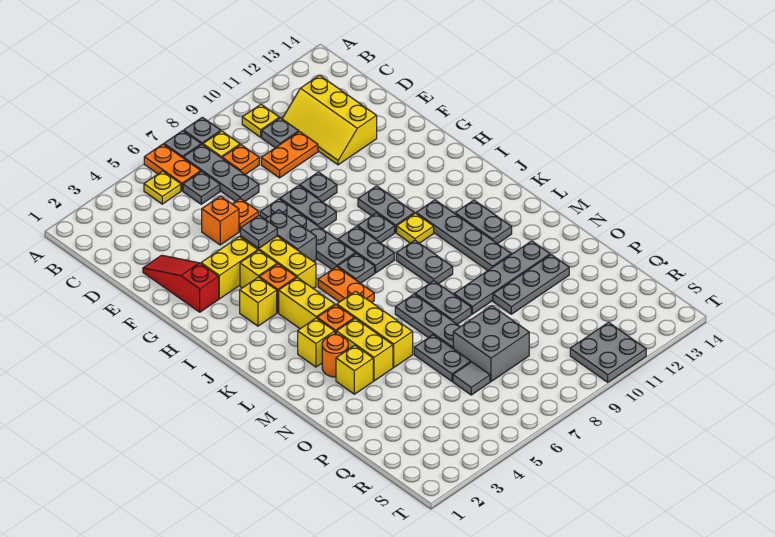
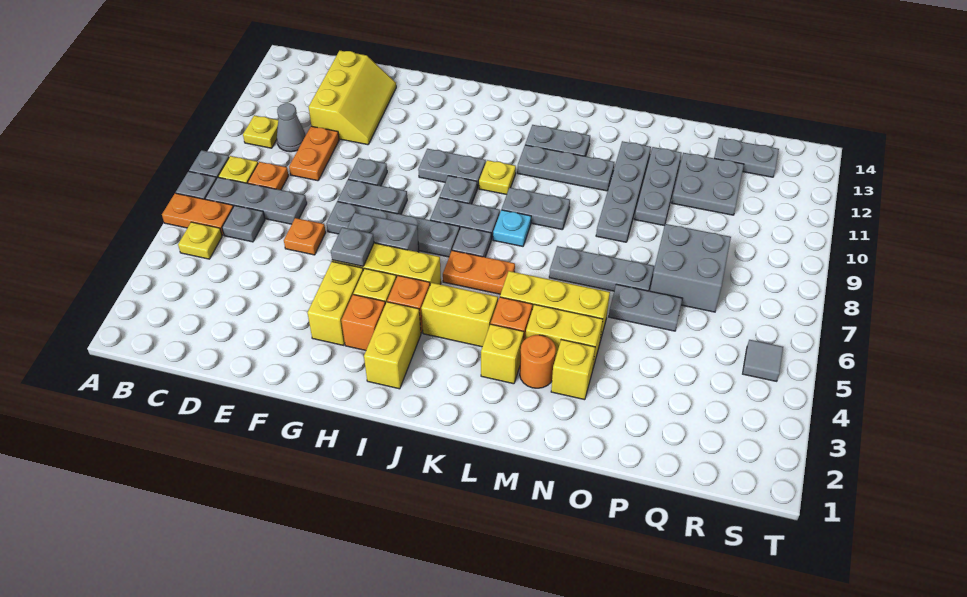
grey 1x1 plate [262,118,299,148] -> grey 1x1 cone [277,103,306,152]
yellow 2x3 slope [282,75,377,165] -> yellow 2x3 slope turned to [309,51,396,145]
red 1x3 slope [143,255,219,312] -> none
orange 1x1 brick [202,196,239,245] -> orange 1x1 brick moved to [341,294,385,350]
yellow 1x1 brick [240,277,277,326] -> yellow 1x2 brick [364,302,421,389]
grey 1x4 plate [416,200,511,270] -> grey 1x3 plate [517,145,614,191]
none -> cyan 1x1 plate [493,210,531,246]
grey 1x2 plate [415,281,471,324] -> grey 1x2 plate moved to [714,138,779,177]
grey 1x1 tile [453,362,490,395] -> grey 1x1 tile moved to [743,340,783,381]
grey 2x2 plate [570,322,646,382] -> grey 2x2 plate moved to [672,153,744,215]

